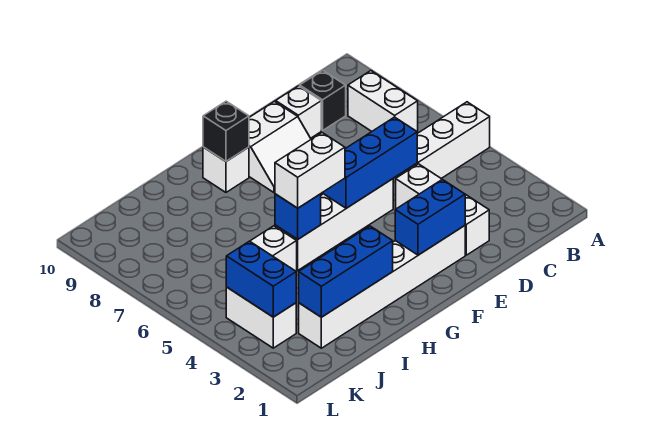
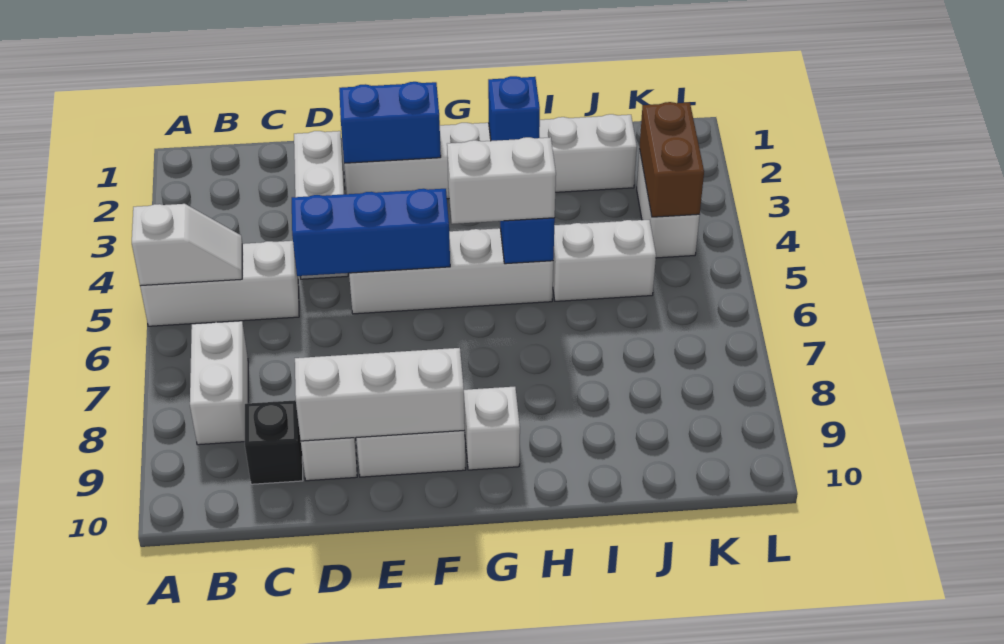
none -> white 1x2 slope [132,204,242,286]
none -> white 1x3 brick [295,348,465,441]
black 1x1 brick [203,101,249,161] -> none
blue 1x3 brick [299,226,393,317] -> blue 1x1 brick [488,76,540,141]
blue 1x2 brick [226,241,296,317] -> brown 1x2 brick [640,102,704,217]

